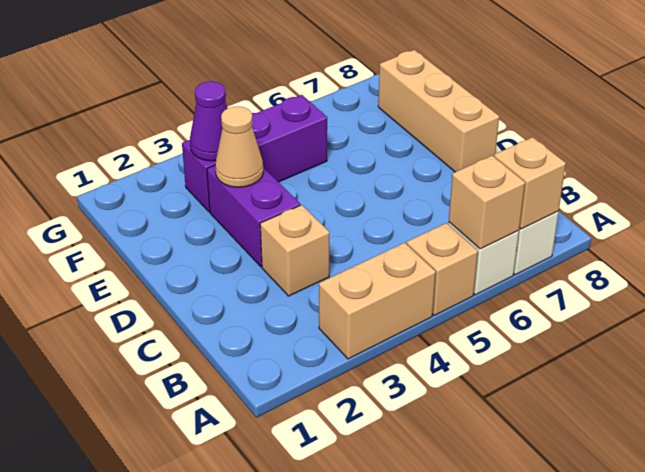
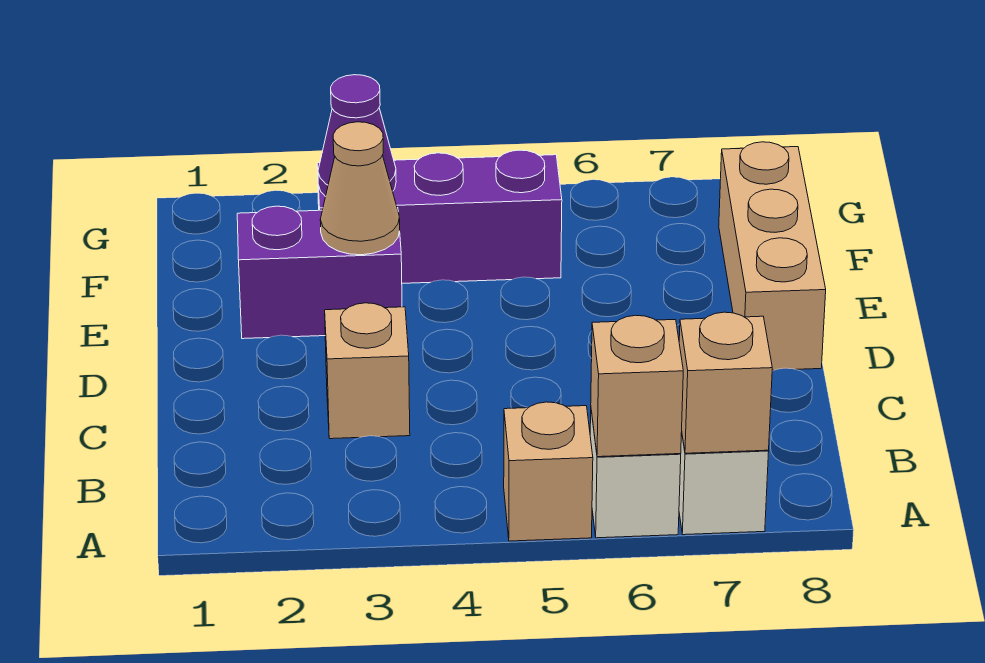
tan 1x2 brick [319,243,436,359] -> none
purple 1x2 brick [207,165,300,267] -> purple 1x2 brick turned to [237,206,402,339]

